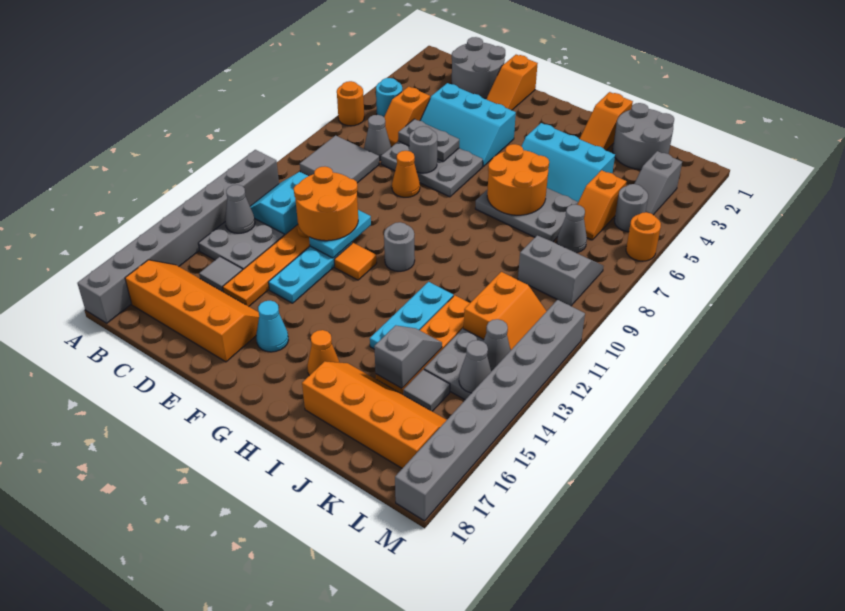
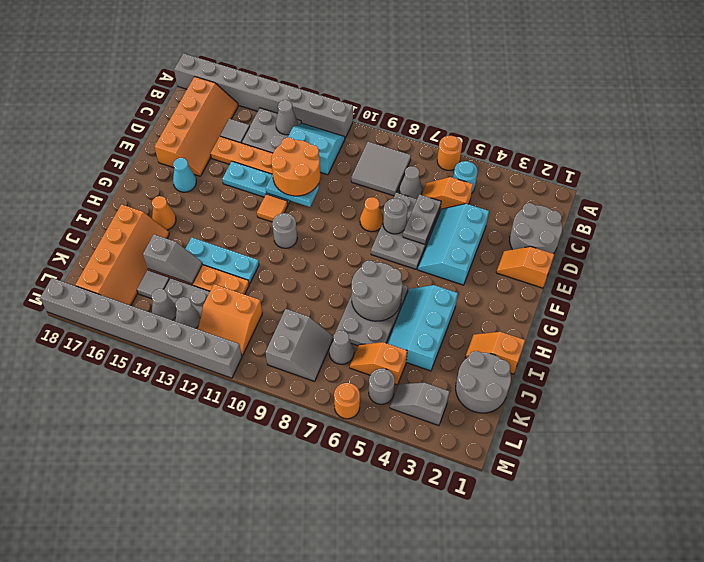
orange 2x2 round brick [487,144,549,215] -> grey 2x2 round brick [352,260,402,321]

